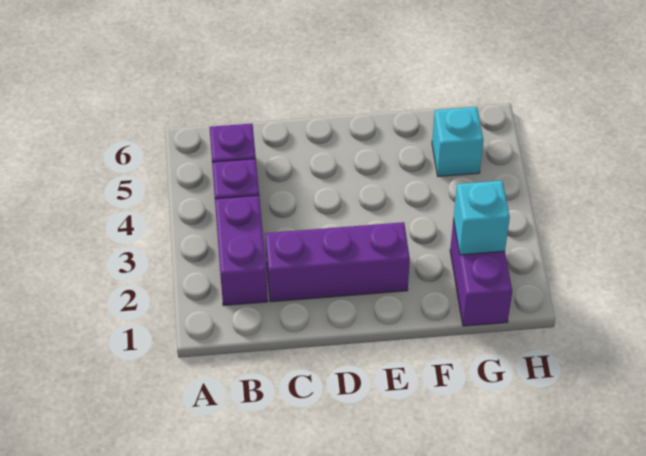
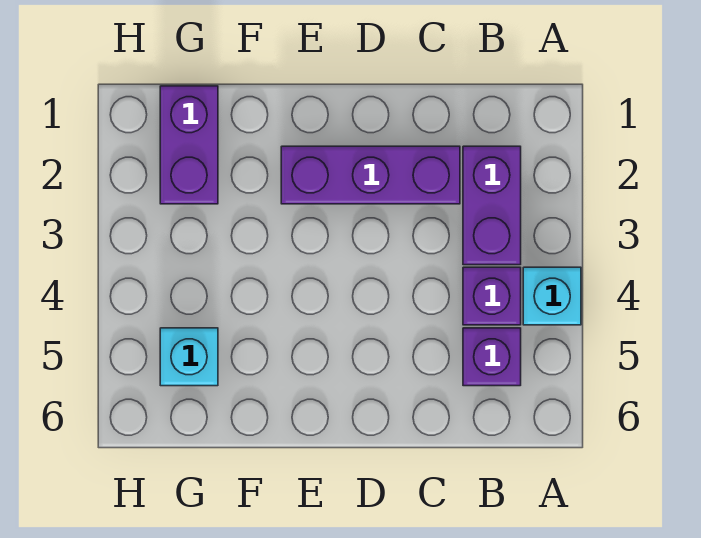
cyan 1x1 brick [453,181,510,255] -> cyan 1x1 brick moved to [523,267,581,325]

